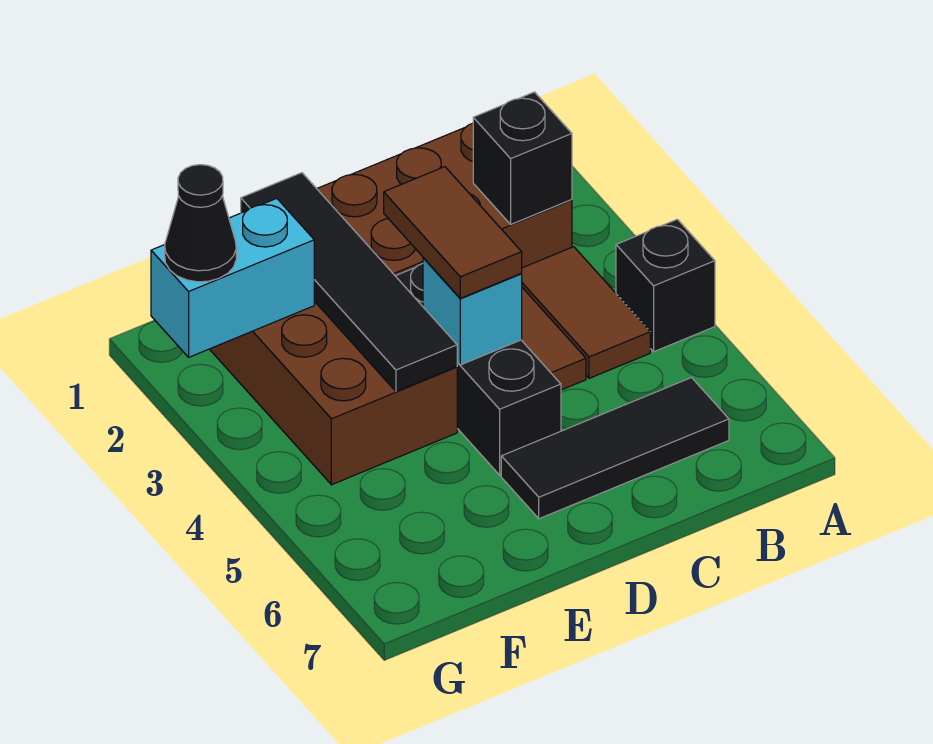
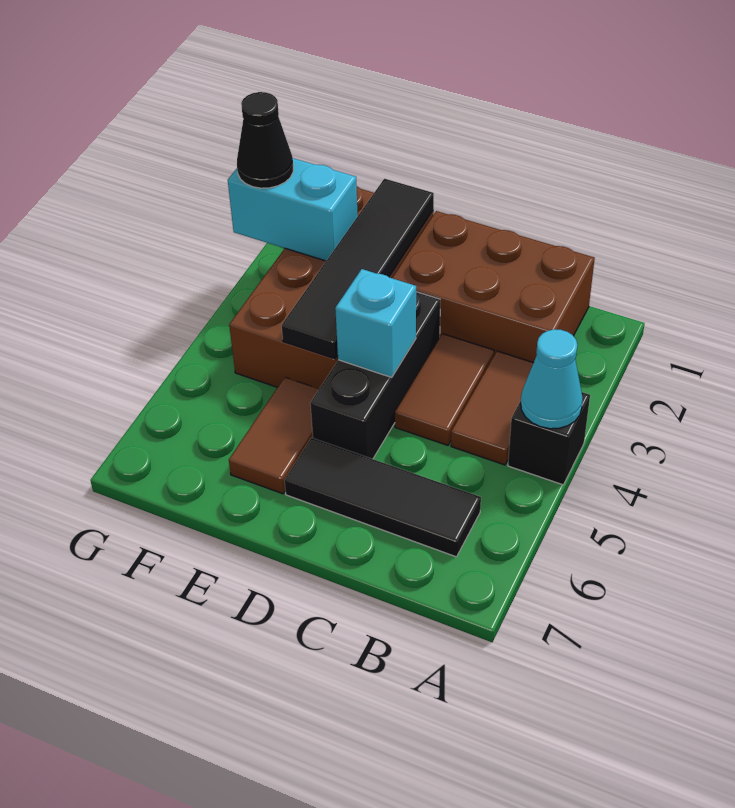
none -> cyan 1x1 cone [521,329,583,429]
black 1x1 brick [473,92,572,224] -> none
brown 1x2 tile [384,167,522,298] -> brown 1x2 tile moved to [229,377,319,494]

